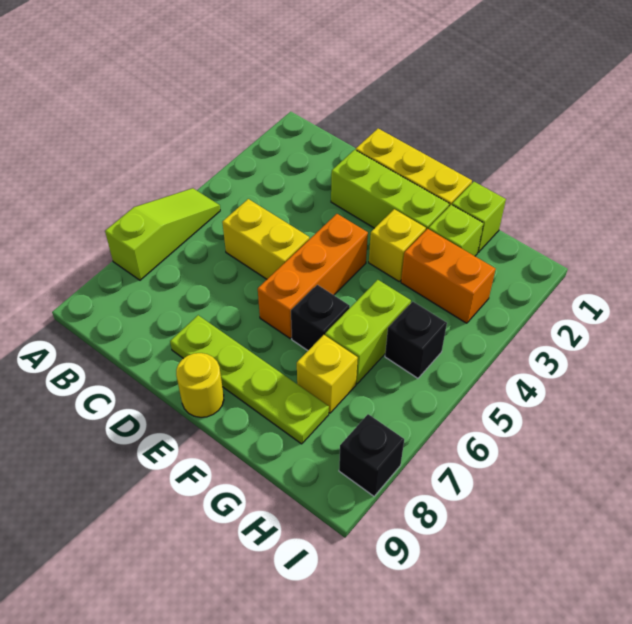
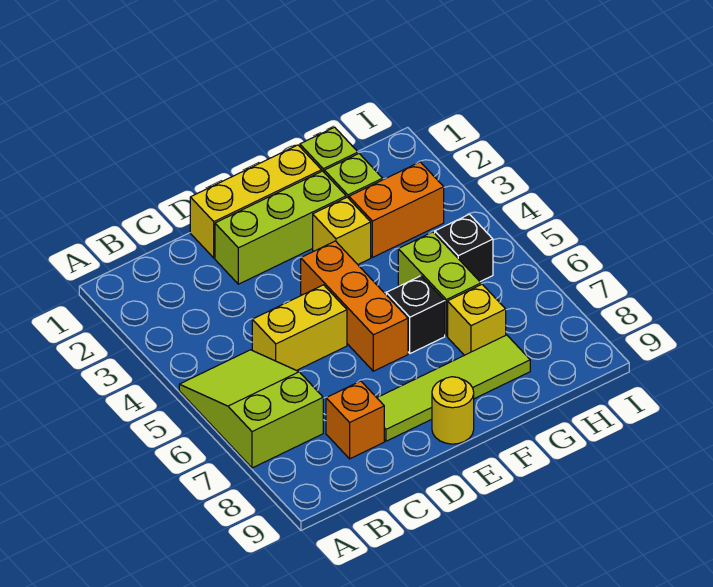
lime 1x3 slope [105,188,220,280] -> lime 2x3 slope [179,350,323,468]
none -> orange 1x1 brick [326,381,384,459]
lime 1x4 plate [170,315,329,444] -> lime 1x4 tile [377,335,530,441]
black 1x1 brick [339,414,404,496] -> none

